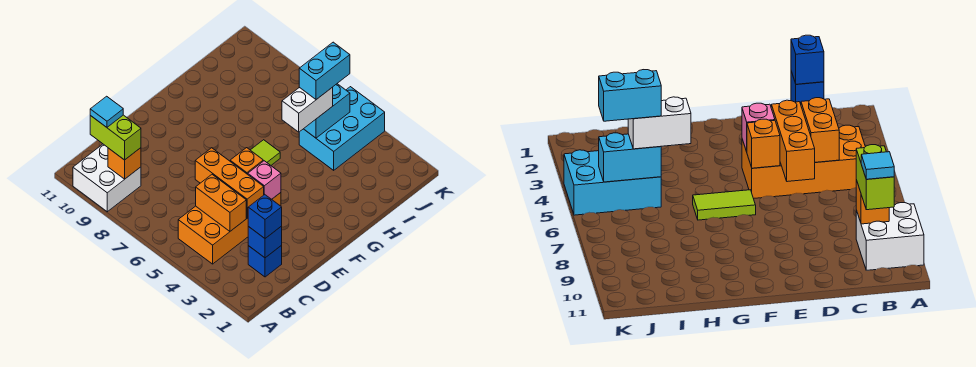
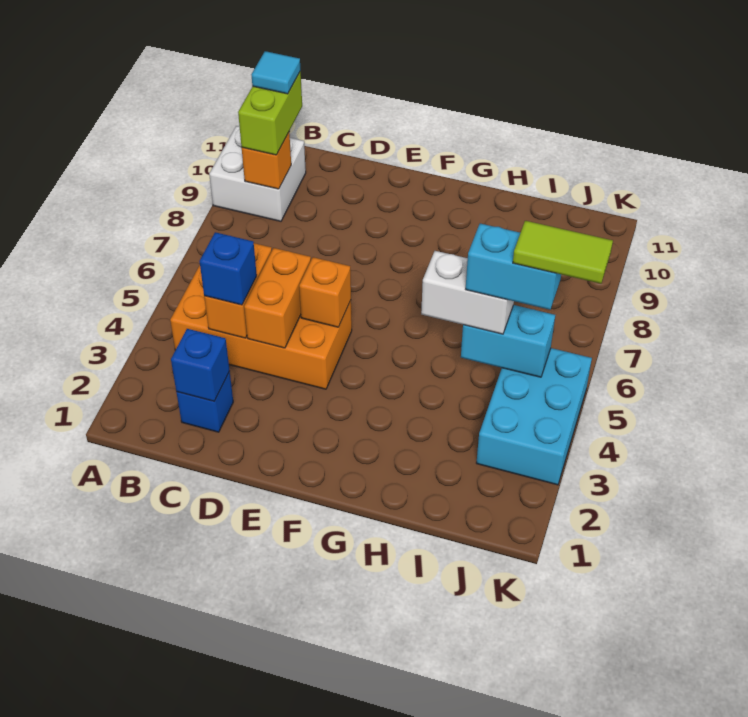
blue 1x1 brick [248,195,282,238] -> blue 1x1 brick moved to [199,232,257,305]
orange 1x3 brick [195,148,264,218] -> orange 1x2 brick [244,248,311,348]
pink 1x1 brick [248,161,281,199] -> none
lime 1x2 tile [251,140,280,165] -> lime 1x2 tile moved to [513,221,613,284]
cyan 2x3 brick [299,87,385,170] -> cyan 2x3 brick turned to [476,348,592,485]

